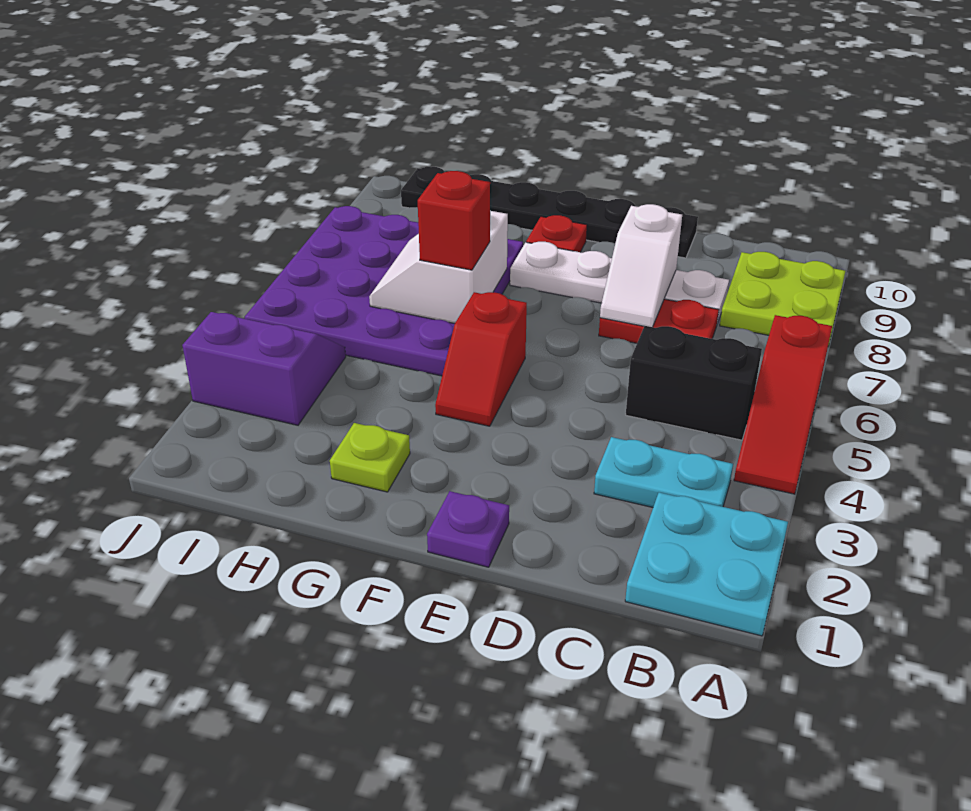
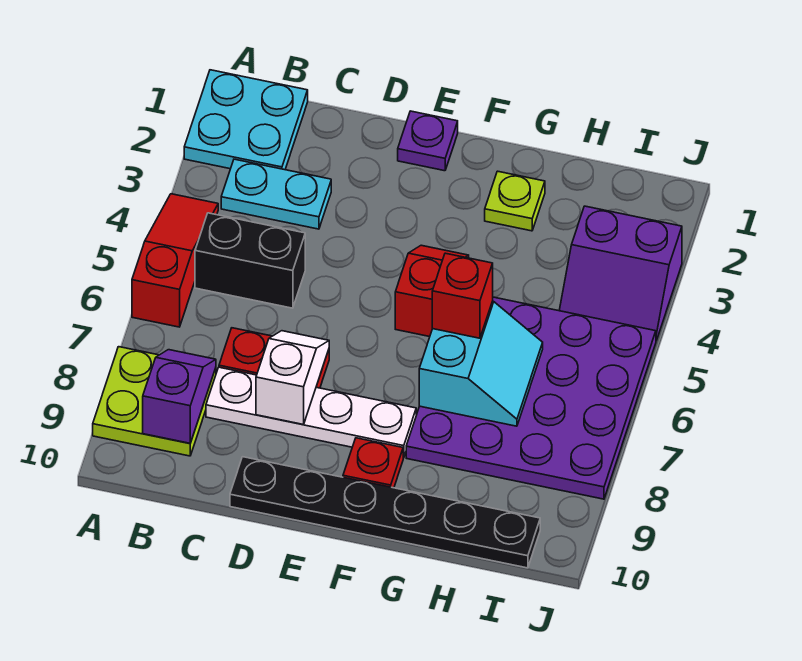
none -> purple 1x2 slope [143,350,216,443]
white 2x2 slope [369,211,508,324] -> cyan 2x2 slope [419,301,543,426]

